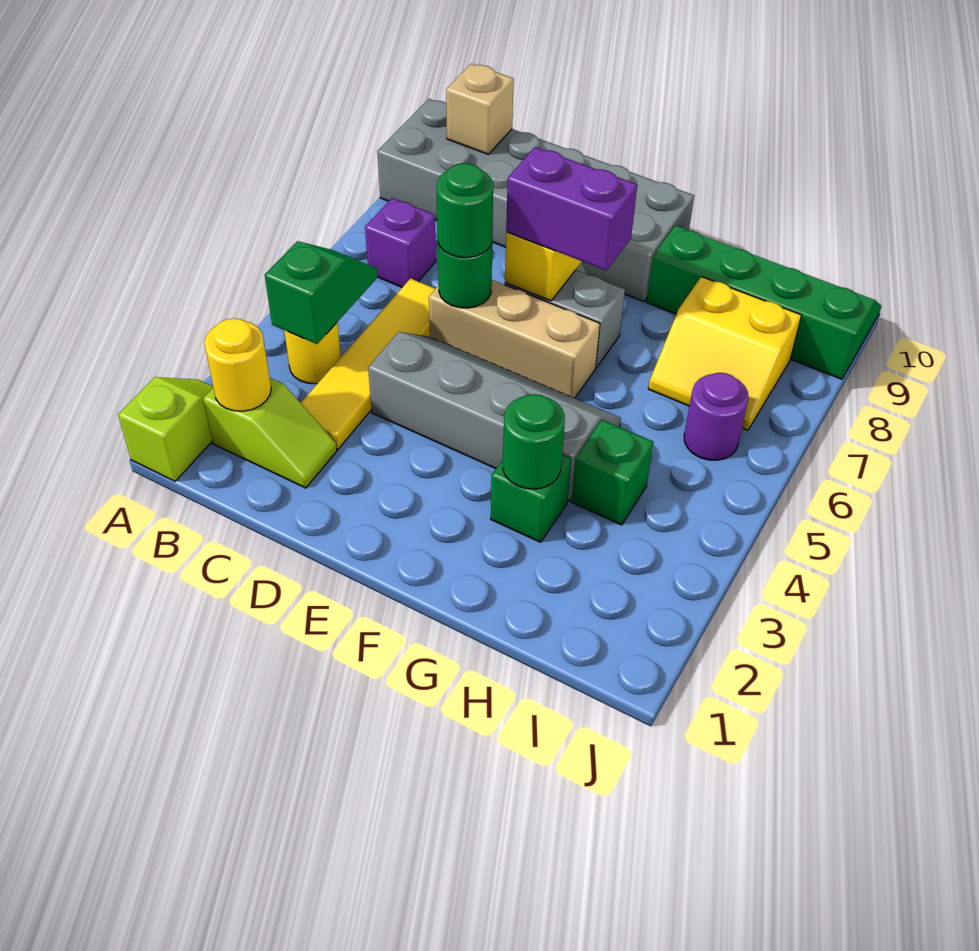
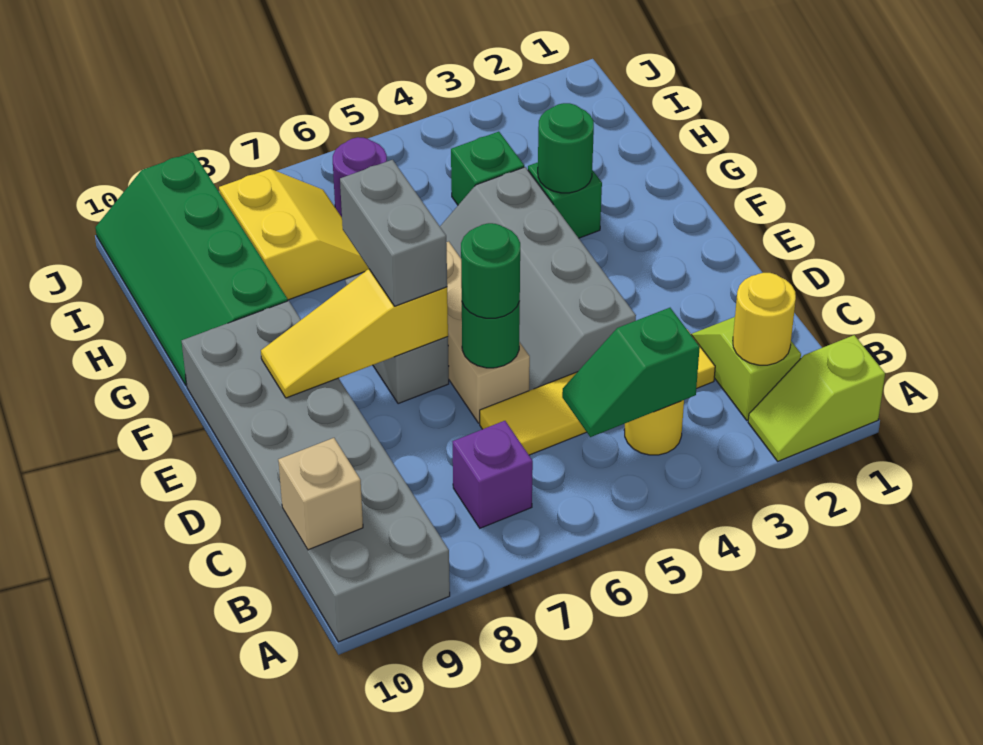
purple 1x2 brick [506,147,637,270] -> grey 1x2 brick [340,160,447,306]

